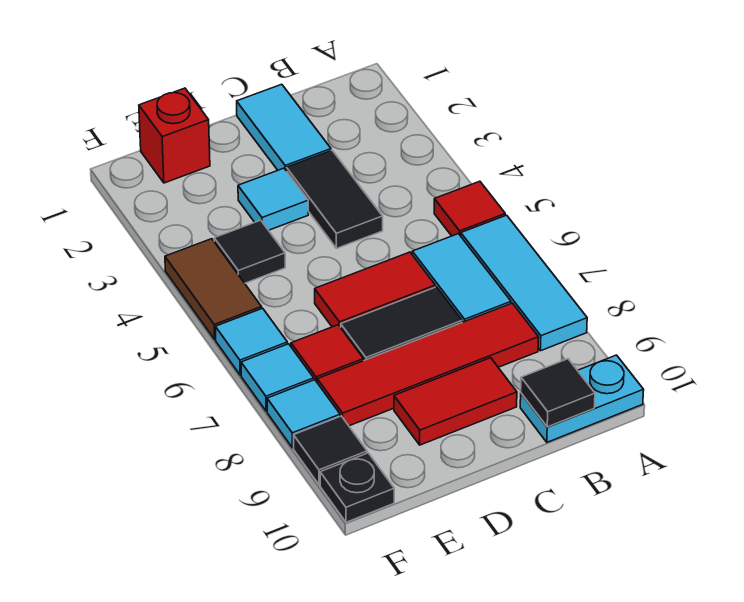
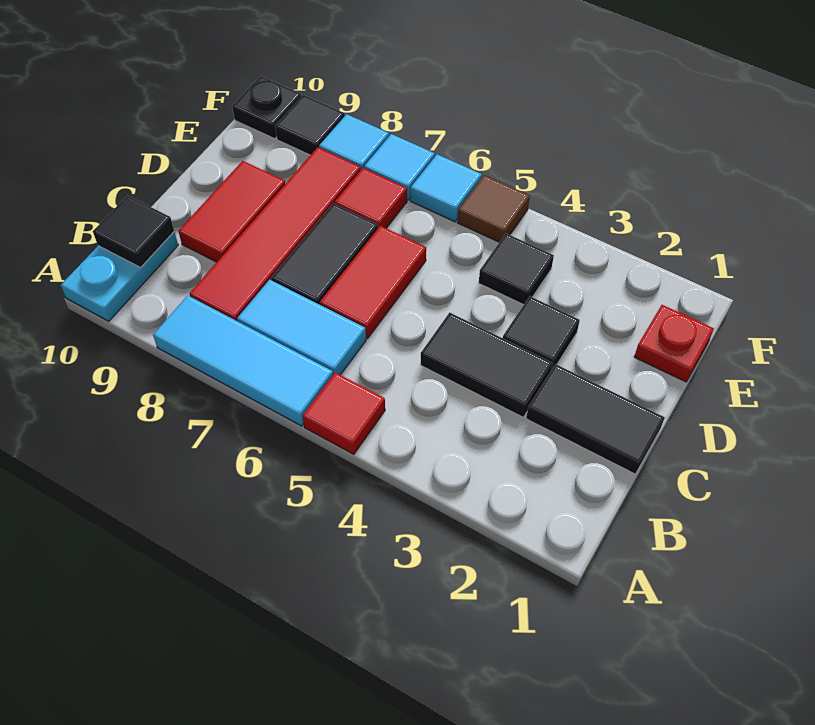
cyan 1x2 tile [237,84,331,170] -> black 1x2 tile [526,364,665,474]
cyan 1x1 tile [238,168,308,230] -> black 1x1 tile [503,296,580,370]
red 1x1 brick [139,88,210,183] -> red 1x1 plate [634,305,714,382]
brown 1x2 tile [165,239,262,339] -> brown 1x1 tile [457,175,530,242]

